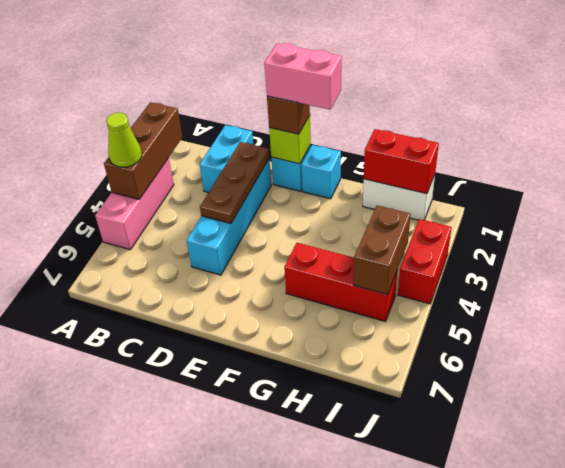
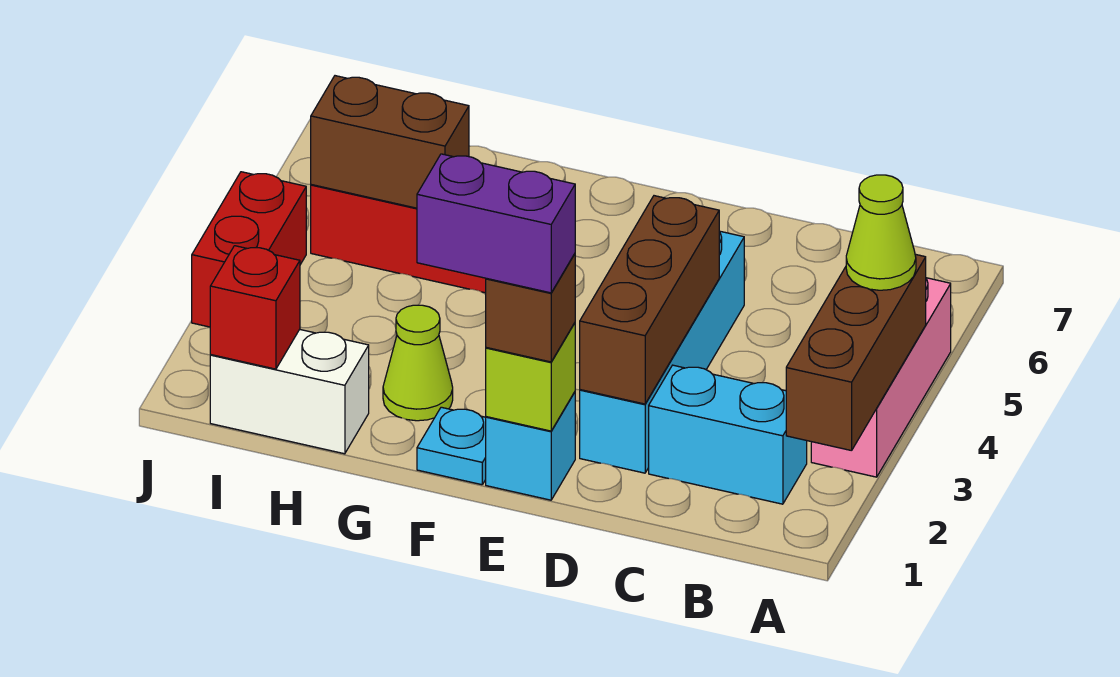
cyan 1x2 brick [200,125,253,192] -> cyan 1x2 brick turned to [649,365,807,504]
brown 1x3 plate [200,142,269,223] -> brown 1x3 brick [580,196,719,404]
pink 1x2 brick [264,43,342,109] -> purple 1x2 brick [417,154,575,293]
cyan 1x1 brick [302,145,341,199] -> cyan 1x1 plate [417,407,486,485]
none -> lime 1x1 cone [383,305,453,421]
red 1x2 brick [364,129,439,194] -> red 1x1 brick [210,246,300,369]
brown 1x2 brick [354,206,411,295] -> brown 1x2 brick turned to [311,76,469,208]

